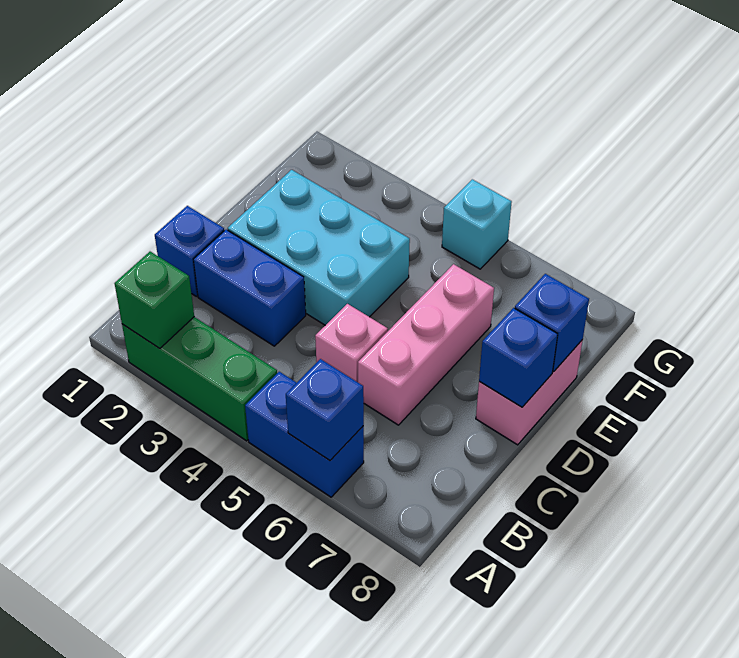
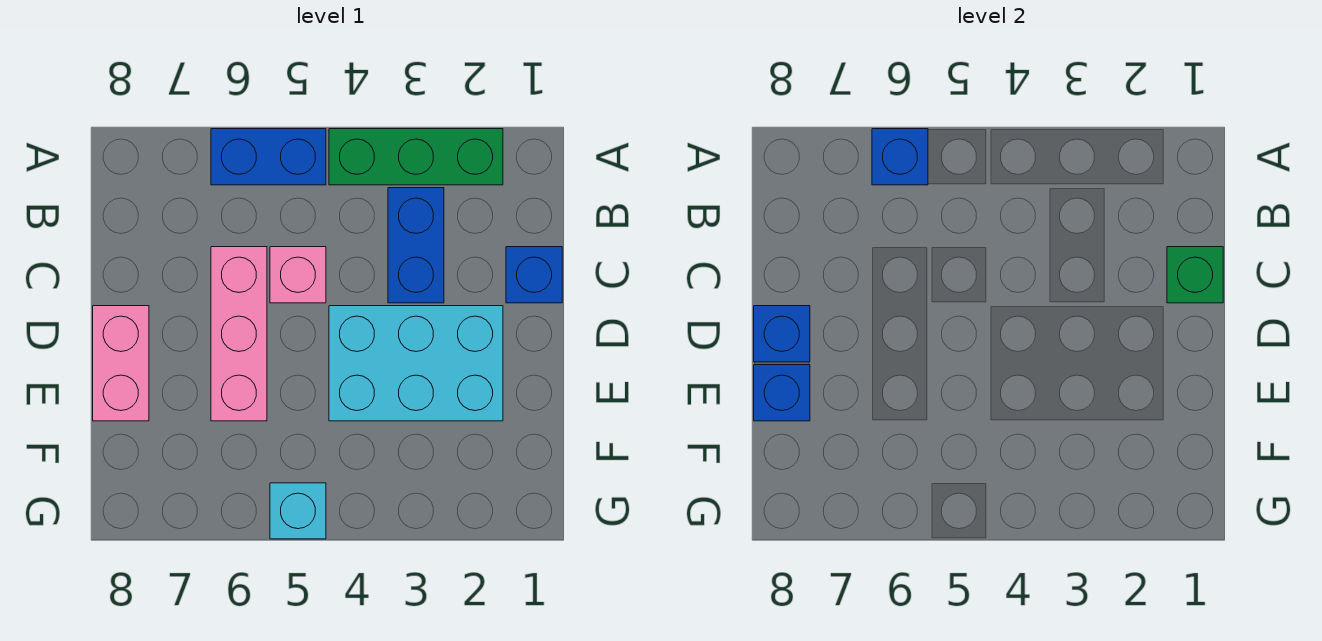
green 1x1 brick [114,252,194,349] -> green 1x1 brick moved to [1167,247,1223,303]
blue 1x2 brick [193,230,306,346] -> blue 1x2 brick turned to [388,188,444,303]

